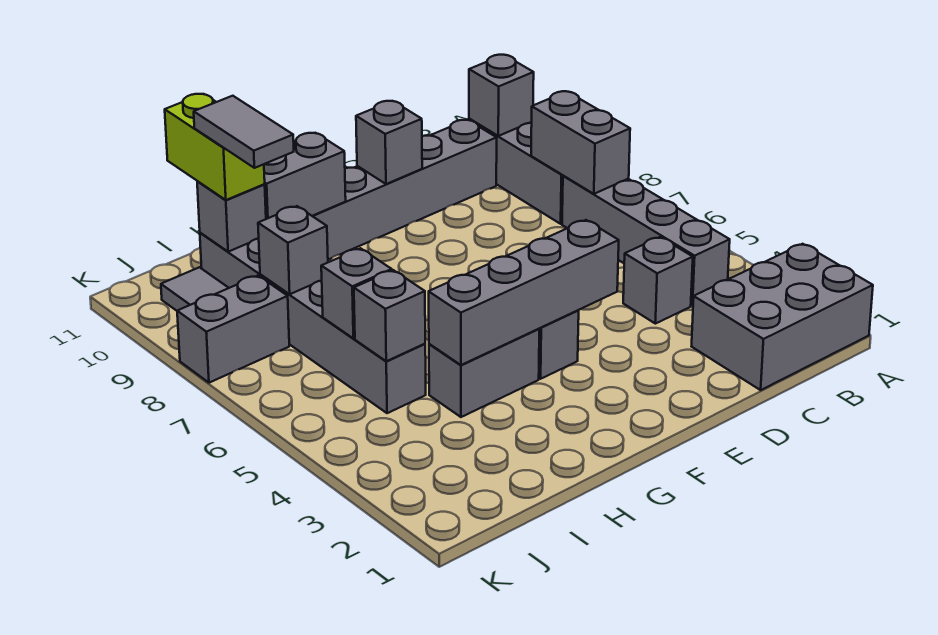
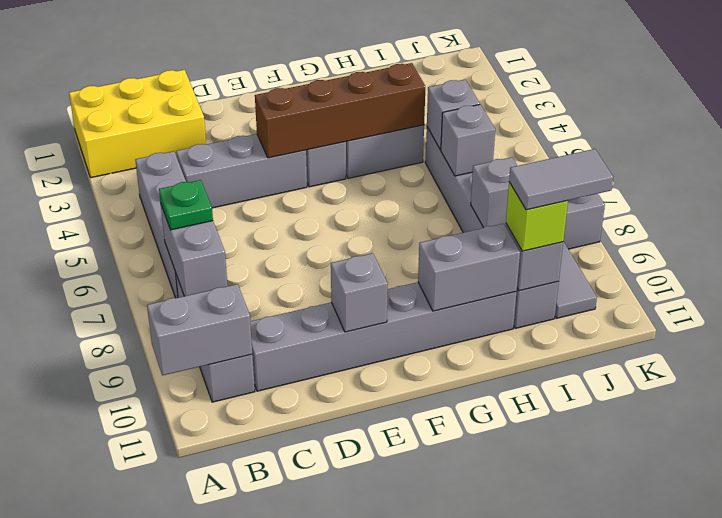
grey 2x3 brick [692,244,873,390] -> yellow 2x3 brick [69,70,206,178]
none -> green 1x1 plate [159,180,213,230]
grey 1x1 brick [469,55,534,136] -> grey 1x2 brick [147,284,252,376]
grey 1x1 brick [623,237,693,324] -> grey 1x3 brick [176,134,307,208]
grey 1x4 brick [429,220,619,365] -> brown 1x4 brick [255,63,425,158]
grey 1x2 tile [194,96,294,168] -> grey 1x2 tile turned to [509,149,613,210]
lime 1x2 brick [165,94,265,200] -> lime 1x1 brick [506,182,568,251]

